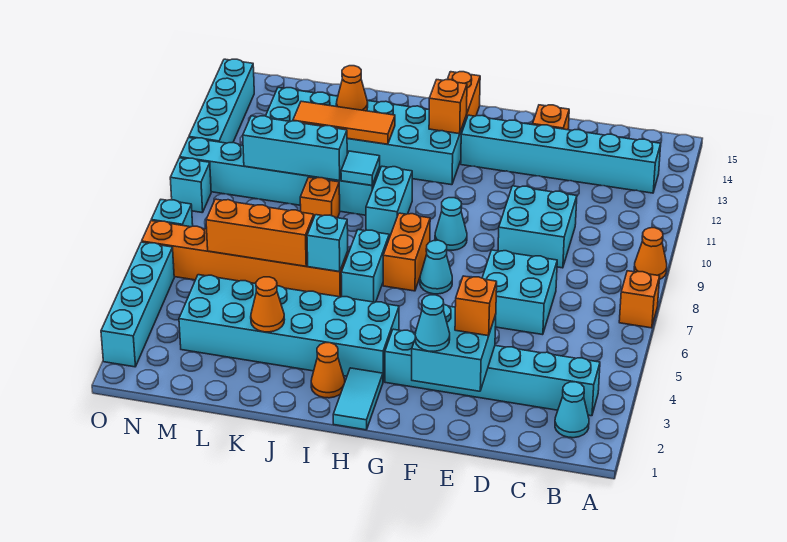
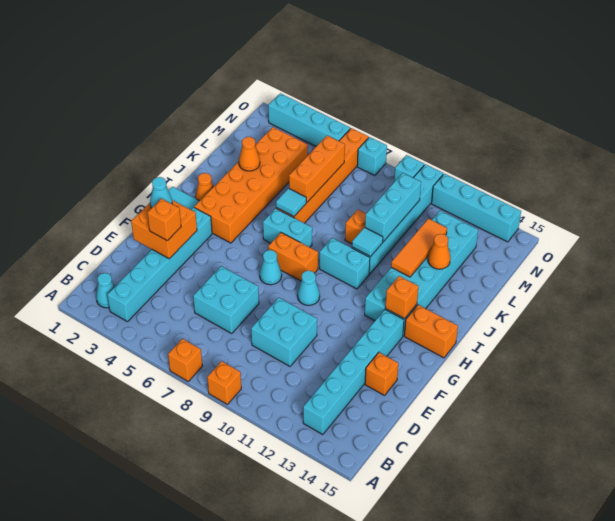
orange 1x1 cone [634,228,667,280] -> orange 1x1 brick [207,361,241,405]
cyan 2x2 brick [412,305,496,391] -> orange 2x2 brick [131,200,197,259]
cyan 2x6 brick [179,275,399,381] -> orange 2x6 brick [194,127,308,243]
cyan 1x1 brick [307,215,348,272] -> cyan 1x1 tile [276,188,306,217]

